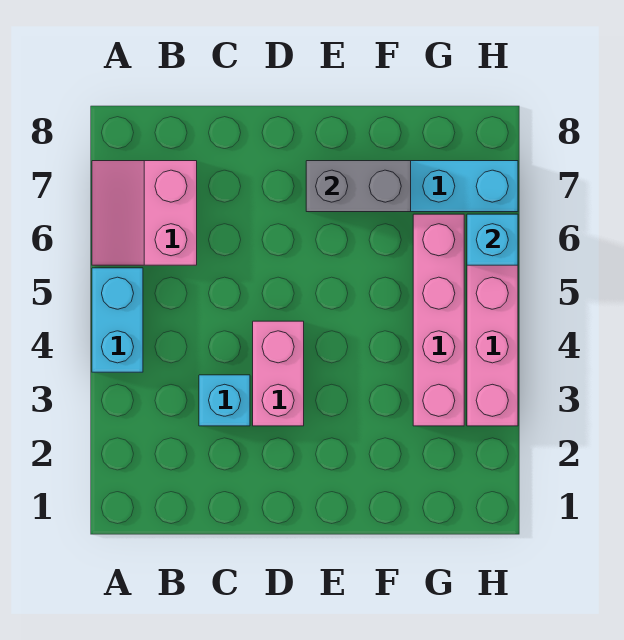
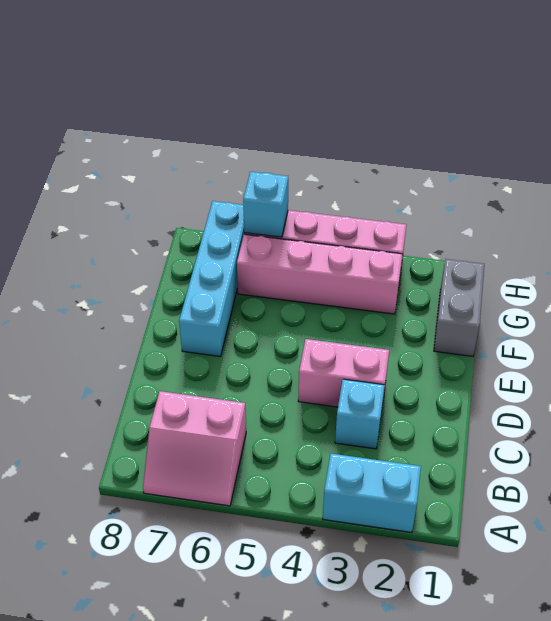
cyan 1x2 brick [92,268,143,372] -> cyan 1x2 brick moved to [323,454,421,533]
grey 1x2 brick [306,161,411,212] -> grey 1x2 brick moved to [434,259,484,356]

